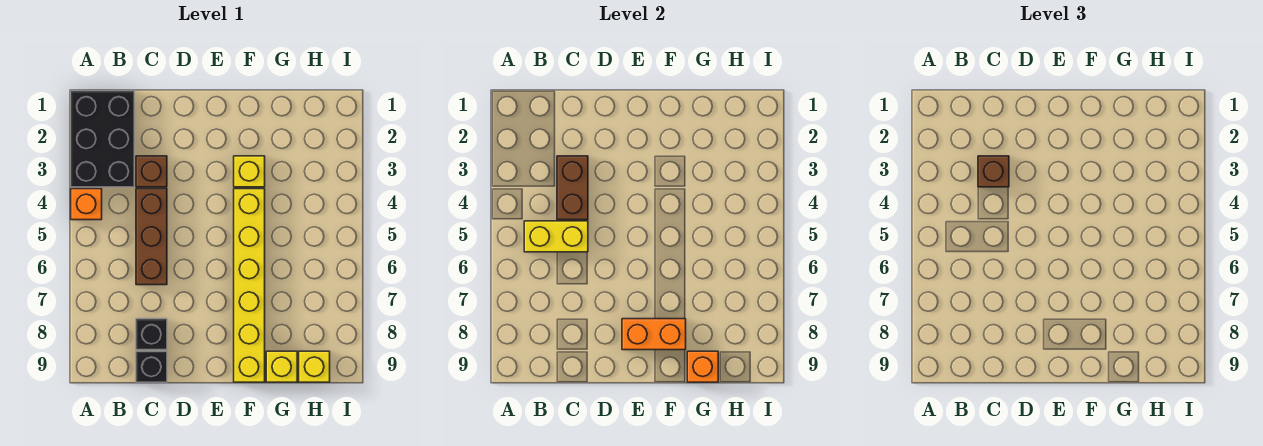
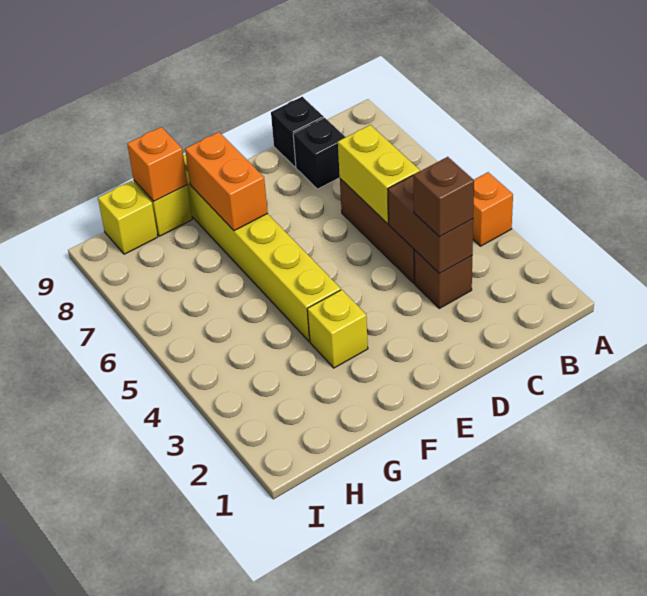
black 2x3 brick [71,91,134,187] -> none
yellow 1x2 brick [524,221,588,252] -> yellow 1x2 brick turned to [338,125,420,224]
orange 1x2 brick [622,319,686,350] -> orange 1x2 brick turned to [185,132,268,231]

